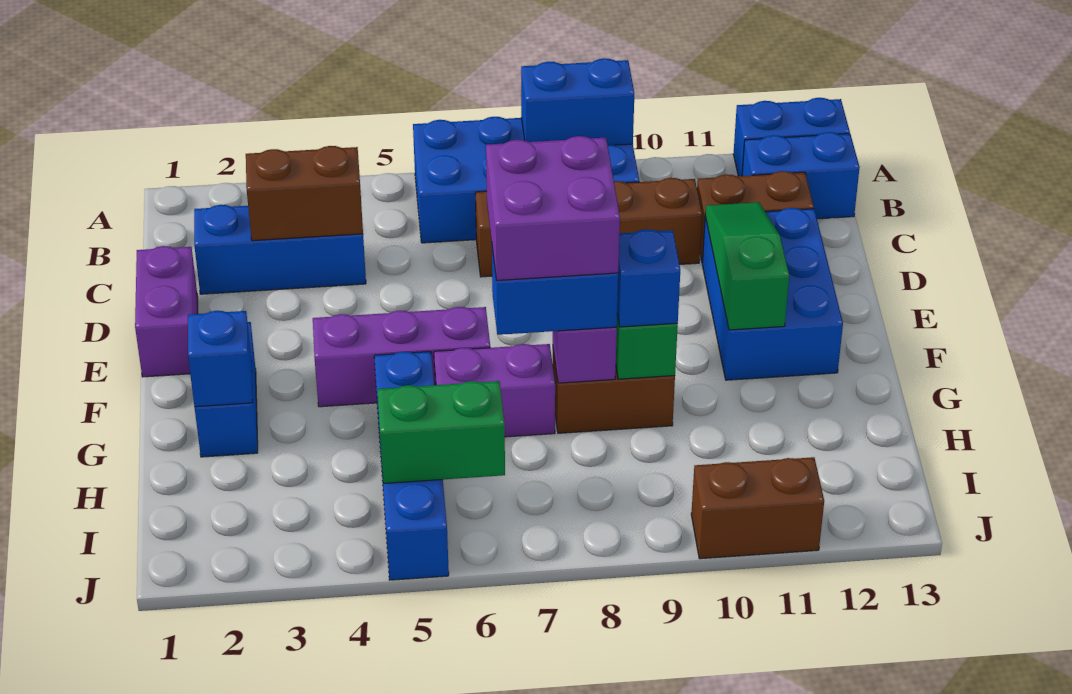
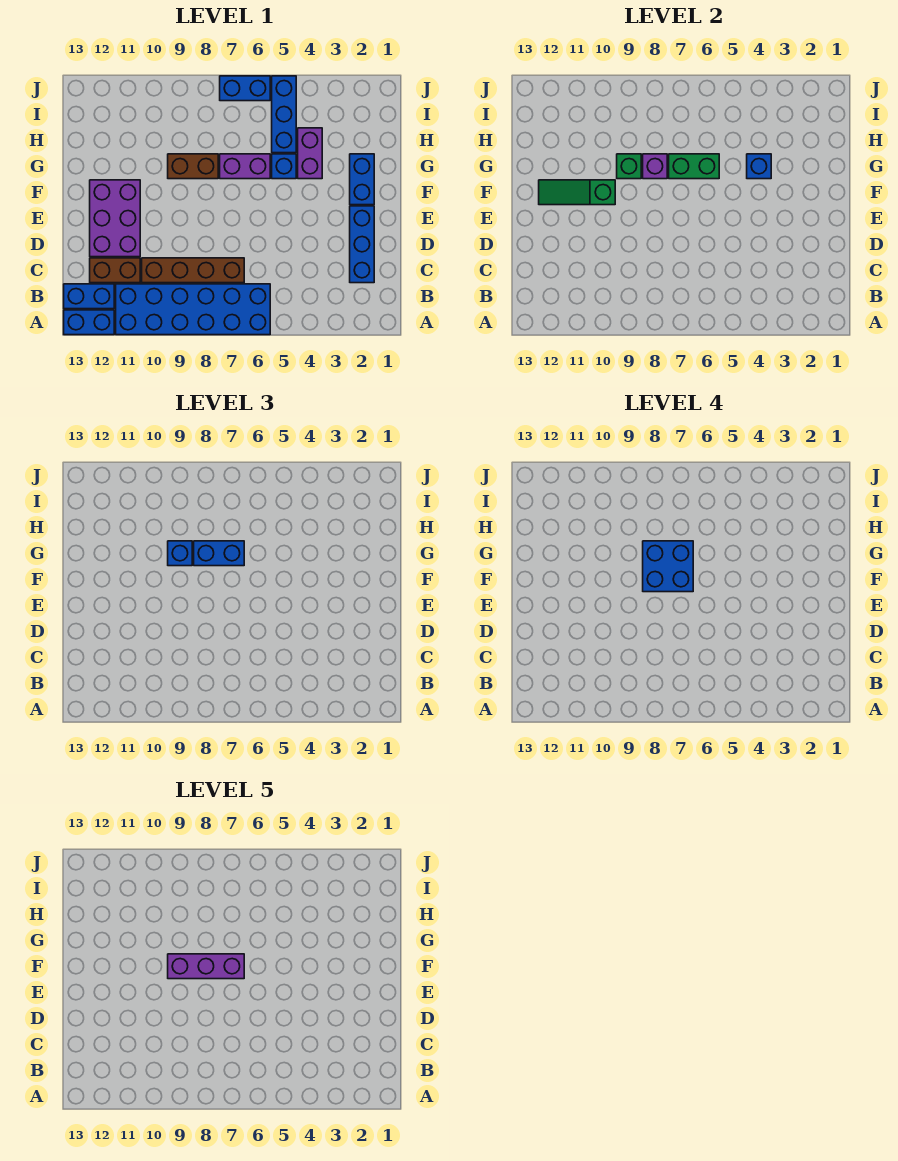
blue 2x4 brick [413,117,639,243] -> blue 2x6 brick [116,284,270,335]
blue 1x2 brick [521,58,634,145] -> blue 1x2 brick moved to [220,76,270,101]
blue 1x3 brick [194,205,366,294] -> blue 1x3 brick turned to [350,206,374,283]
brown 1x2 brick [246,146,363,241] -> none
purple 1x2 brick [135,246,198,377] -> purple 1x2 brick moved to [298,128,322,179]
blue 2x3 brick [702,208,843,380] -> purple 2x3 brick [90,180,140,257]
green 1x3 slope [705,202,789,330] -> green 1x3 slope turned to [539,180,615,205]
purple 1x3 brick [313,307,490,407] -> purple 1x3 brick moved to [168,954,244,979]
purple 2x2 brick [486,136,620,281] -> blue 2x2 brick [643,541,693,592]
blue 1x1 brick [188,311,253,407] -> blue 1x1 brick moved to [747,154,771,179]
green 1x2 brick [377,381,505,483] -> green 1x2 brick moved to [669,154,719,179]
brown 1x2 brick [691,457,824,559] -> none

